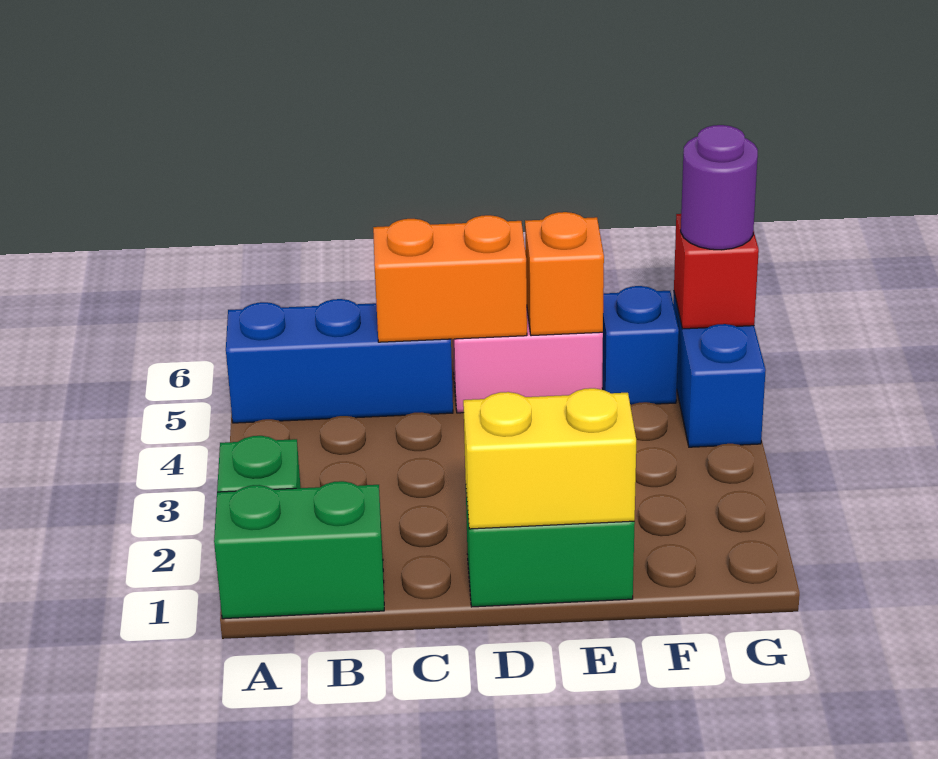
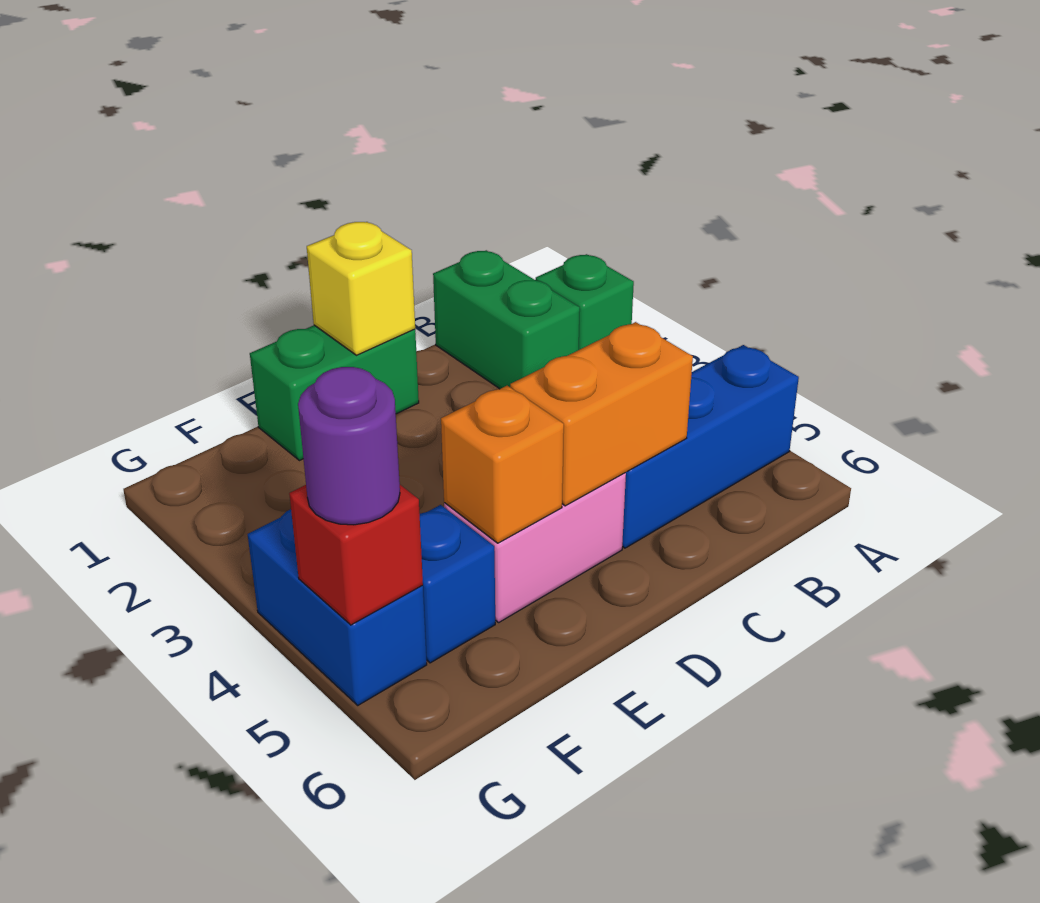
green 1x2 brick [214,481,384,619] -> green 1x2 brick turned to [433,250,580,389]
yellow 1x2 brick [463,388,636,529] -> yellow 1x1 brick [307,222,415,355]

